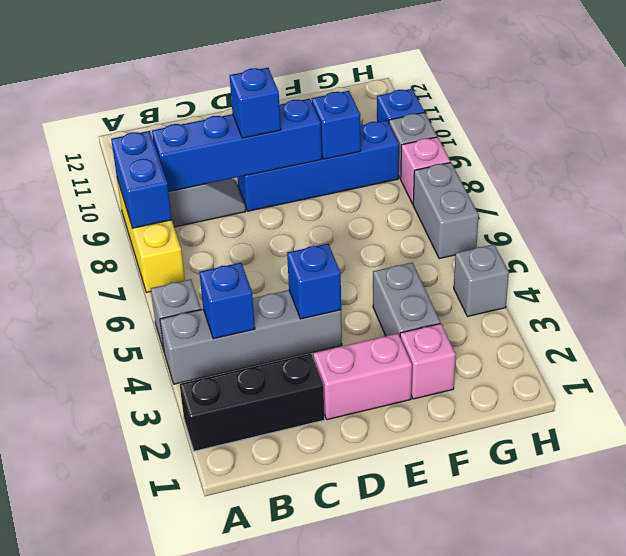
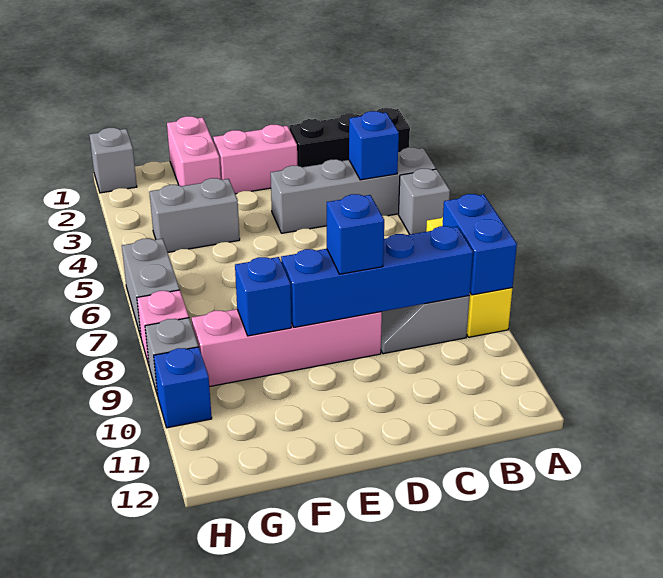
blue 1x1 brick [287,244,341,319] -> none
blue 1x4 brick [237,120,399,211] -> pink 1x4 brick [192,309,382,387]
pink 1x1 brick [400,323,456,399] -> pink 1x2 brick [167,116,221,186]
grey 1x2 brick [373,263,440,336] -> grey 1x2 brick turned to [149,178,240,252]
grey 1x1 brick [454,244,509,317] -> grey 1x1 brick moved to [89,128,137,193]

